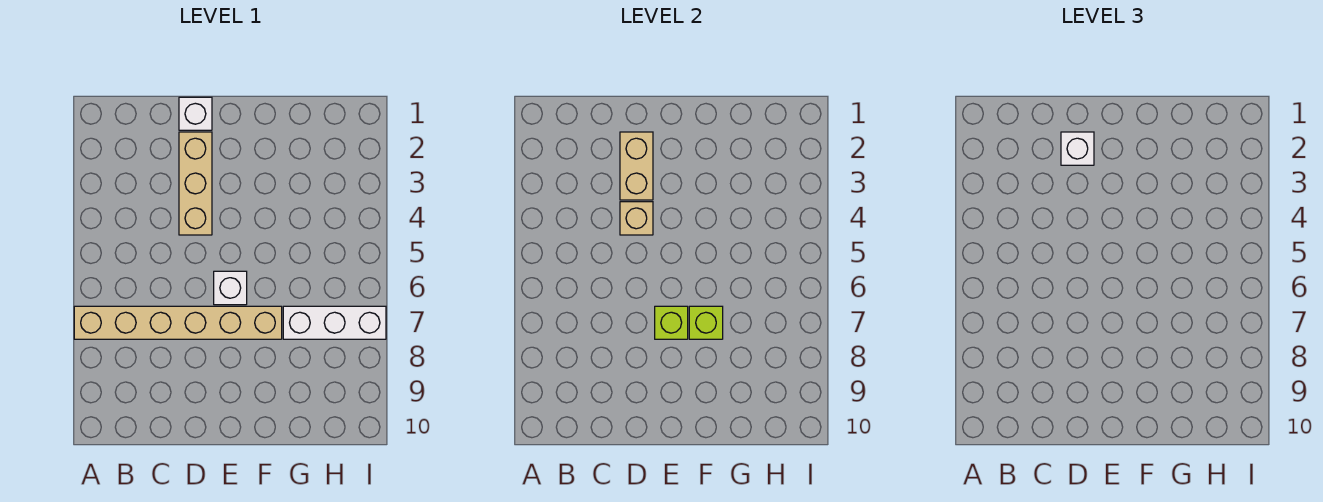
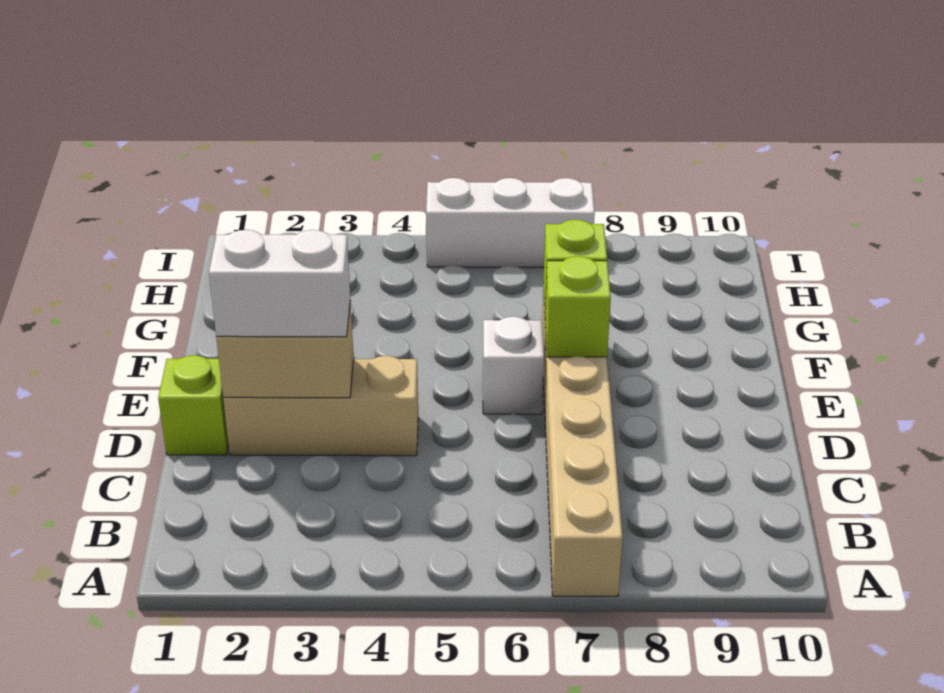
white 1x1 brick [179,97,212,130] -> lime 1x1 brick [158,355,229,455]
white 1x1 brick [1061,132,1094,165] -> white 1x2 brick [209,230,350,337]
tan 1x1 brick [620,202,653,235] -> none
white 1x3 brick [283,306,386,339] -> white 1x3 brick turned to [426,178,595,267]

